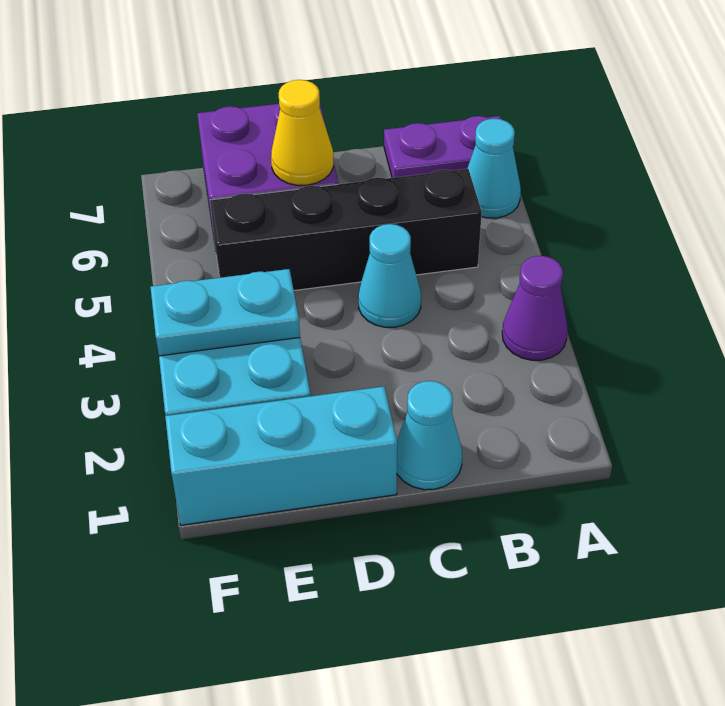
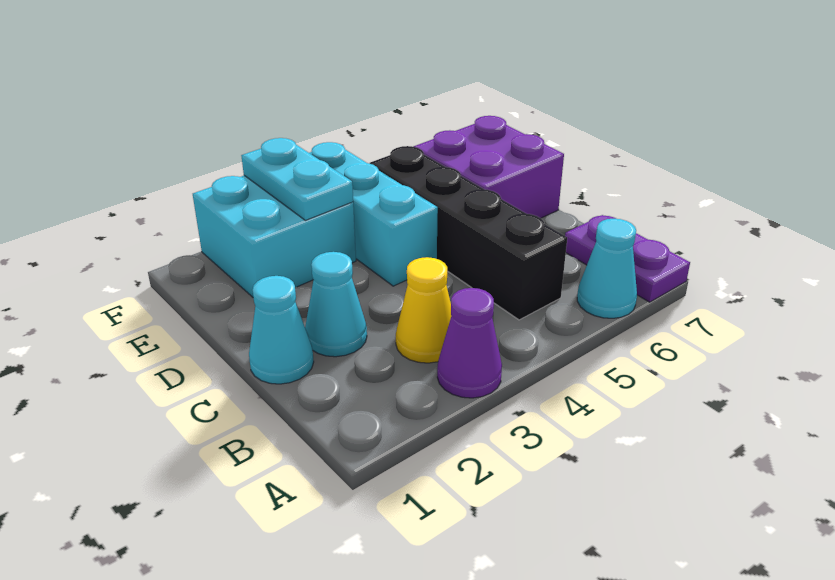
cyan 1x1 cone [358,224,421,327] -> cyan 1x1 cone moved to [305,252,367,357]
cyan 1x3 brick [165,387,397,525] -> cyan 1x3 brick moved to [310,142,438,286]
yellow 1x1 cone [271,80,333,185] -> yellow 1x1 cone moved to [396,257,451,363]

